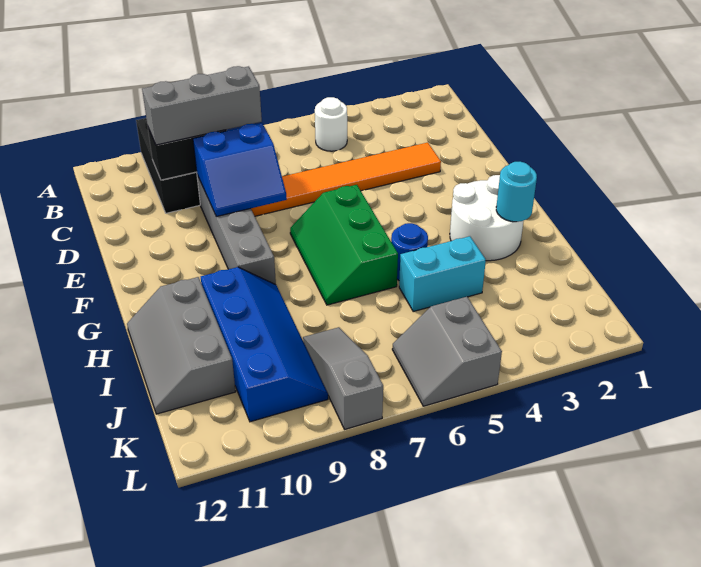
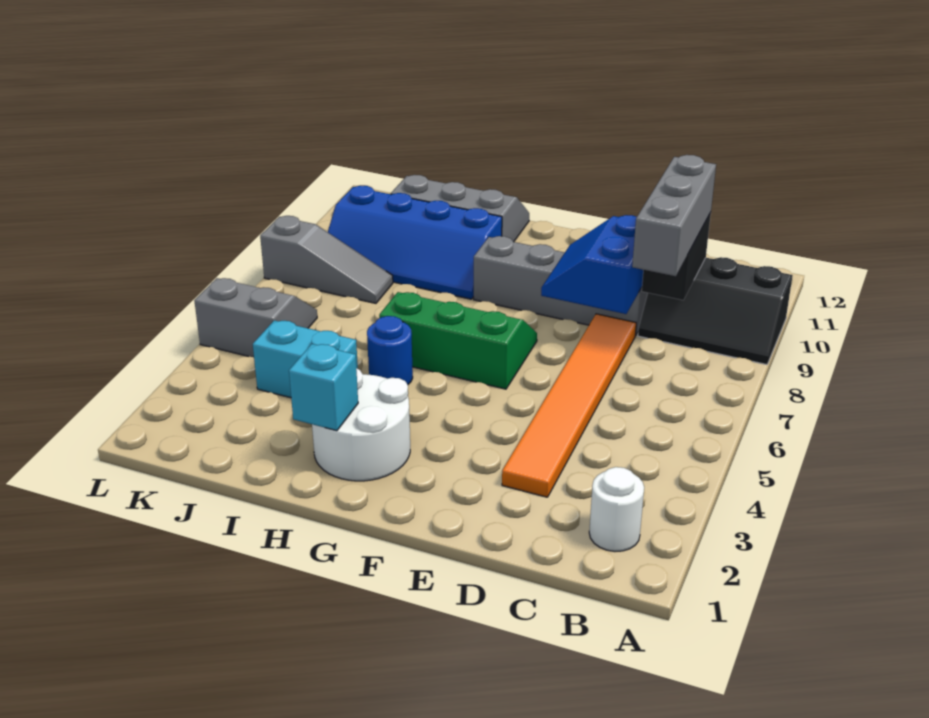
white 1x1 round brick [315,97,347,151] -> white 1x1 round brick moved to [589,467,644,551]
cyan 1x1 round brick [496,162,537,222] -> cyan 1x1 brick [289,344,358,431]
cyan 1x2 brick [399,236,486,311] -> cyan 1x2 brick turned to [253,320,358,398]

